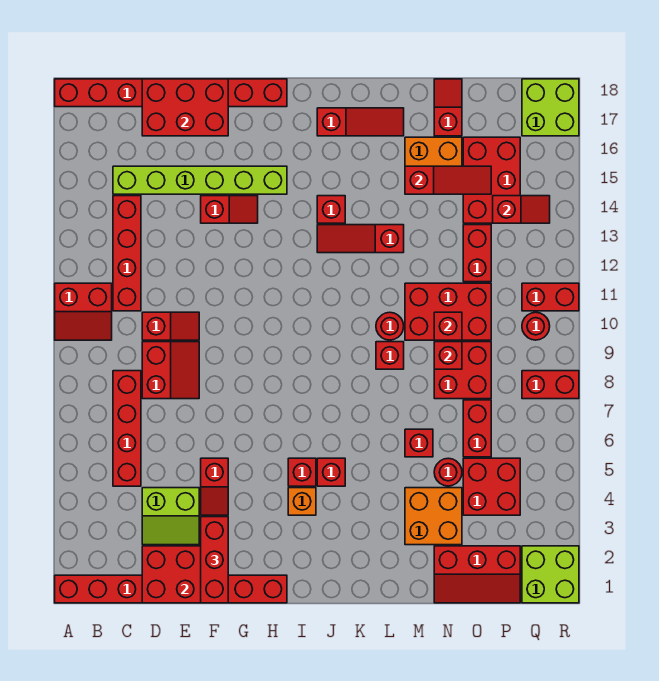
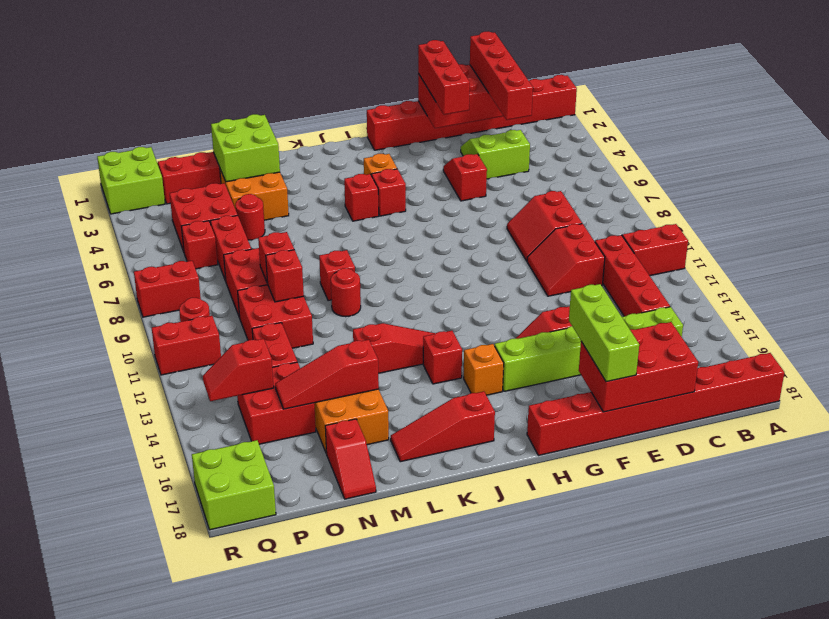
red 1x4 brick [113,371,141,486] -> red 1x4 brick moved to [470,31,533,120]
red 1x2 slope [142,312,199,340] -> red 2x2 slope [527,224,605,296]
none -> lime 1x3 brick [569,284,639,382]
none -> orange 1x1 brick [464,344,504,395]
none -> lime 2x2 brick [211,114,280,182]
red 1x1 brick [405,429,433,457] -> red 1x1 brick moved to [181,221,218,269]
red 2x3 brick [405,283,491,340] -> red 2x2 brick [238,285,313,348]
red 2x3 brick [463,137,520,223] -> red 2x2 brick [237,362,316,444]

